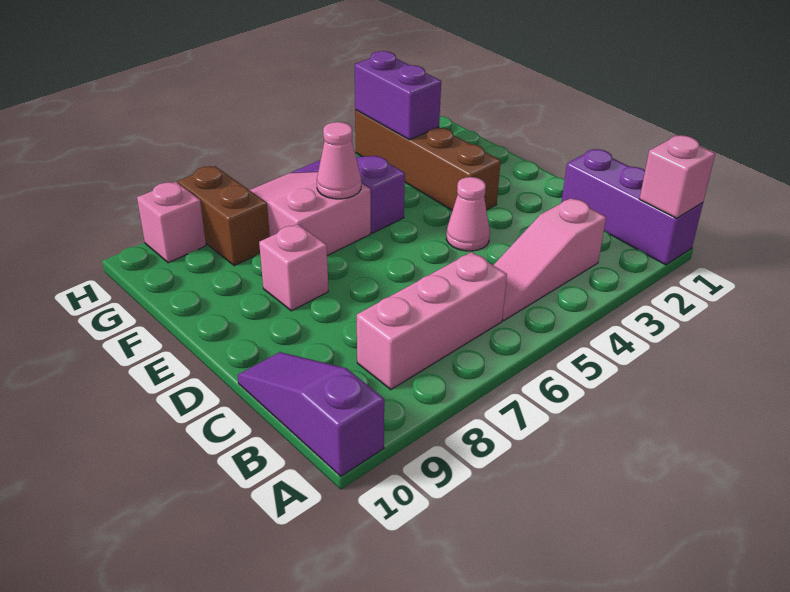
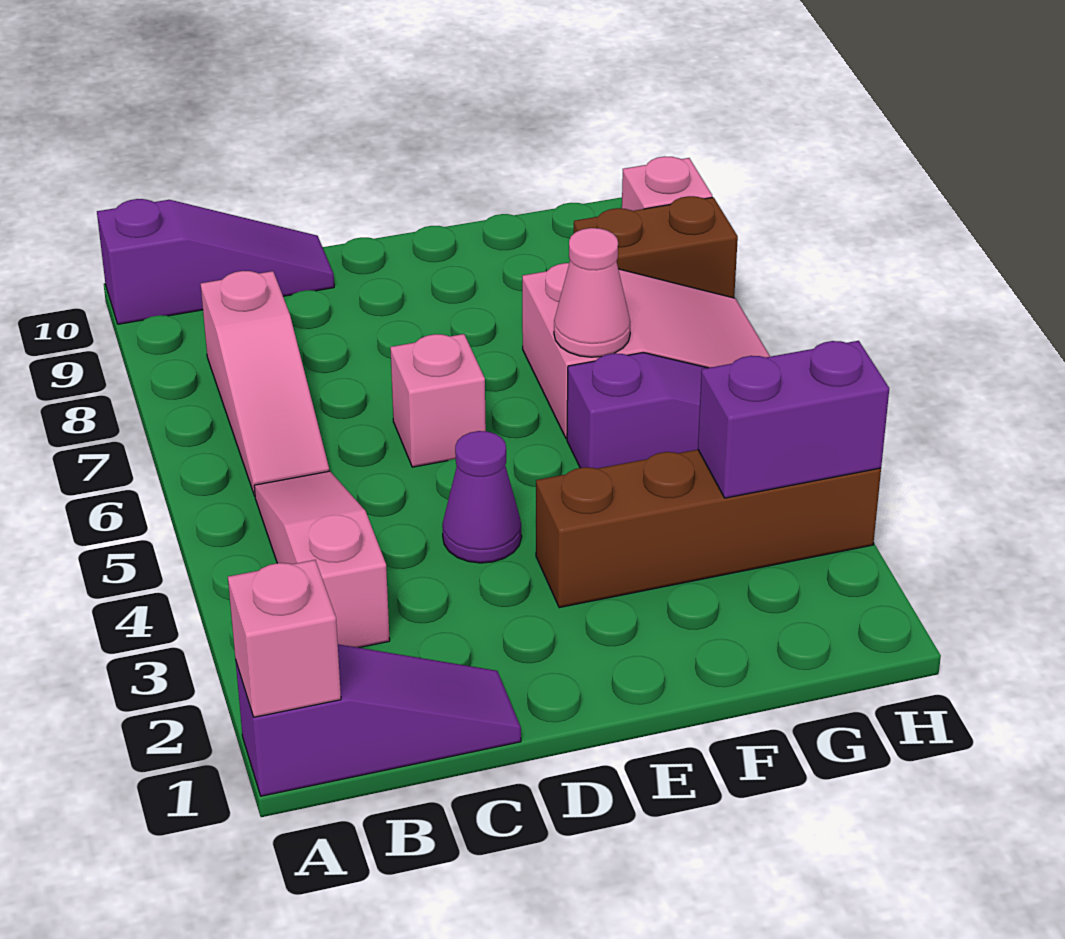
purple 1x3 brick [561,149,703,265] -> purple 1x3 slope [236,644,521,796]
pink 1x3 brick [357,252,507,390] -> pink 1x3 slope [201,271,329,496]
pink 1x1 cone [446,177,490,251] -> purple 1x1 cone [442,431,522,563]
pink 1x1 brick [259,224,328,311] -> pink 1x1 brick moved to [390,334,486,467]

